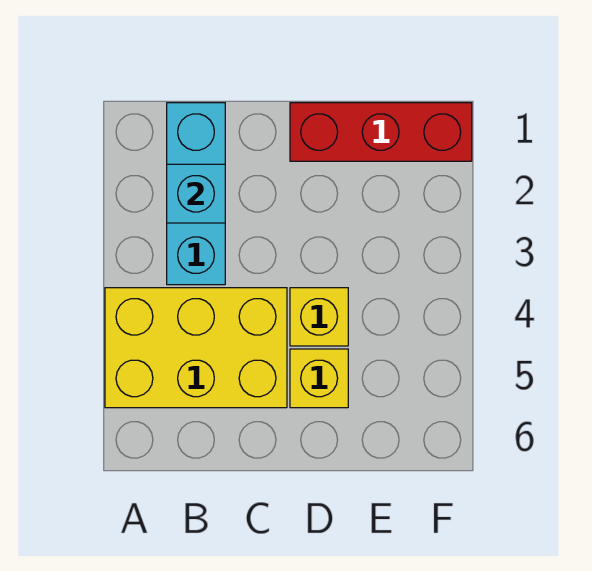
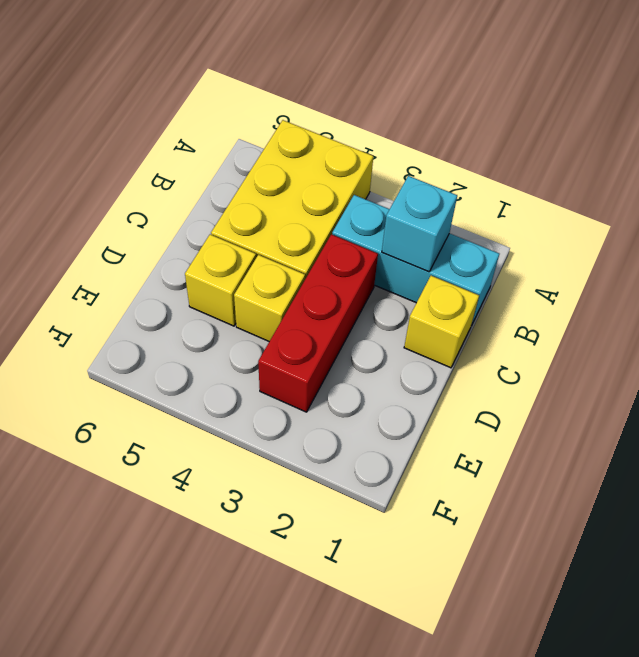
none -> yellow 1x1 brick [404,276,479,368]
red 1x3 brick [290,103,472,161] -> red 1x3 brick moved to [258,234,378,412]

